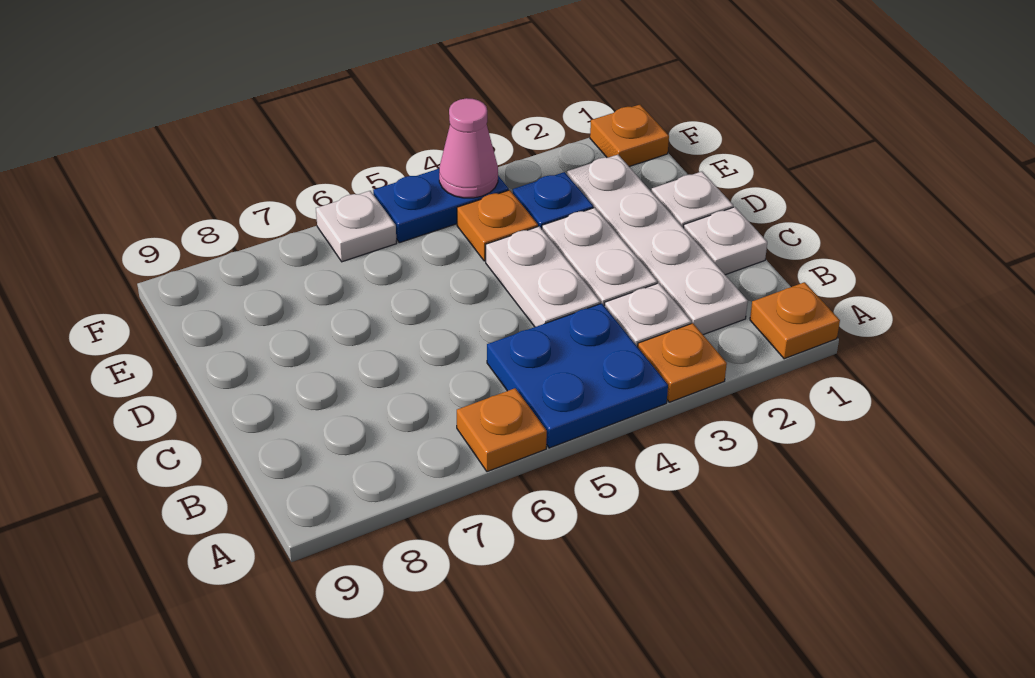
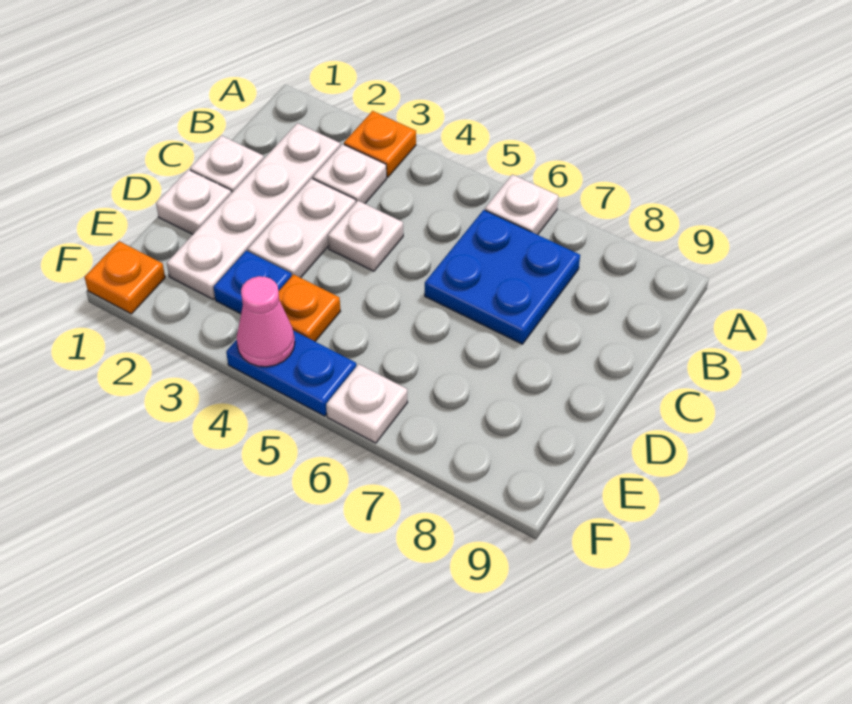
orange 1x1 plate [750,282,840,359] -> none
blue 2x2 plate [487,303,668,448] -> blue 2x2 plate moved to [425,210,580,344]
orange 1x1 plate [457,388,547,472] -> white 1x1 plate [485,174,558,235]
white 1x2 plate [486,226,600,327] -> white 1x1 plate [328,201,403,271]

